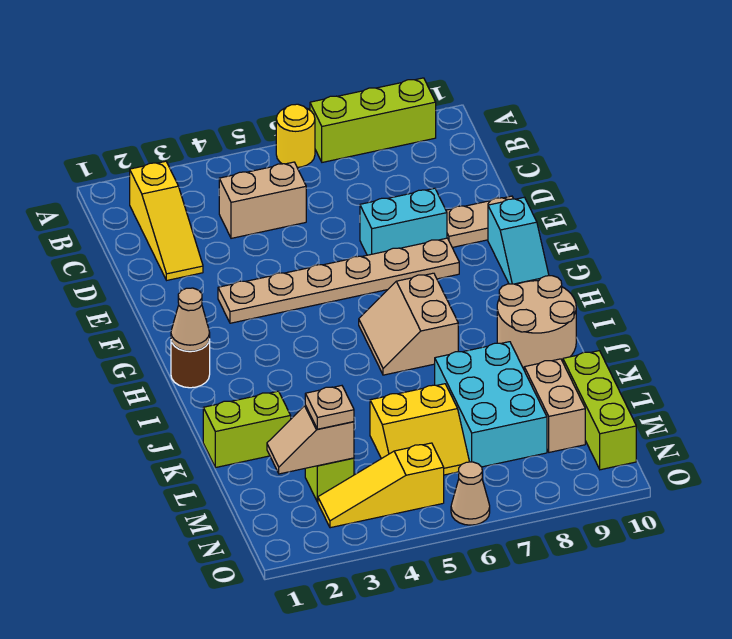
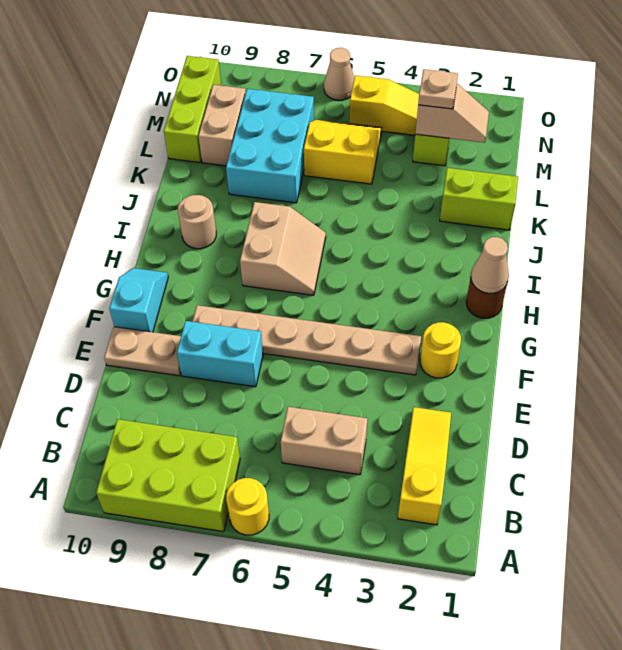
lime 1x3 brick [310,78,436,162] -> lime 2x3 brick [96,419,240,532]
none -> yellow 1x1 round brick [420,322,461,378]
tan 2x2 round brick [497,276,576,368] -> tan 1x1 round brick [178,195,216,249]

